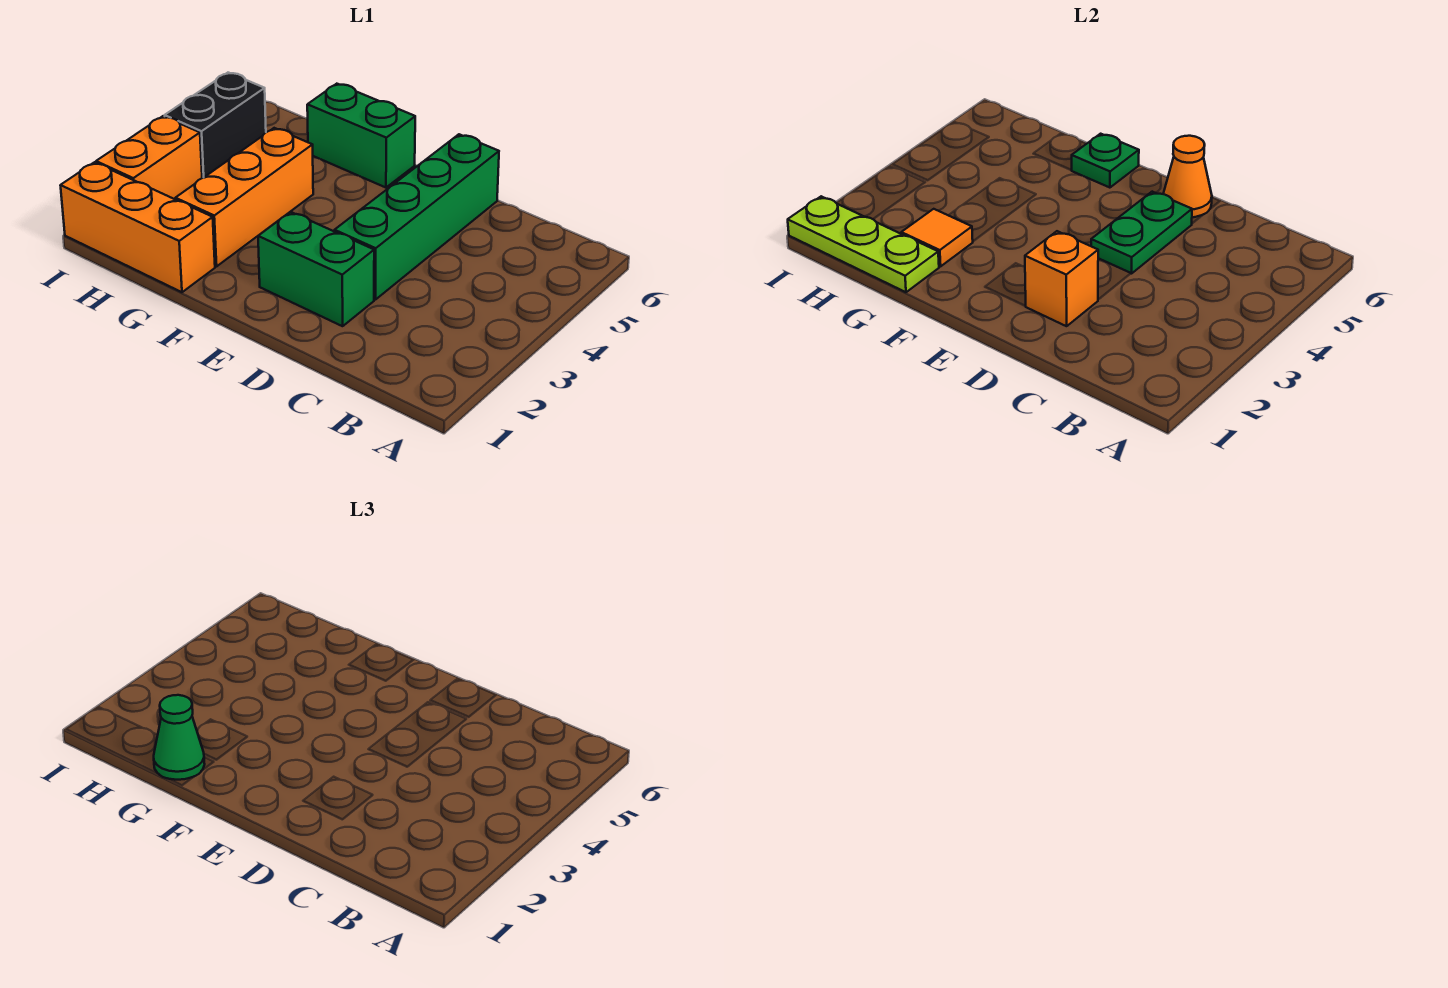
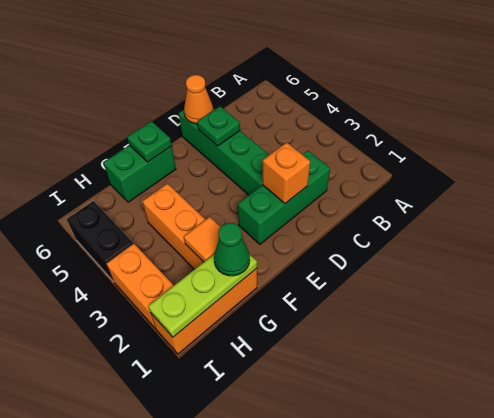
green 1x2 brick [258,212,374,326] -> green 1x3 brick [238,151,330,244]
green 1x2 plate [1091,192,1192,274] -> green 1x1 plate [197,106,240,146]

